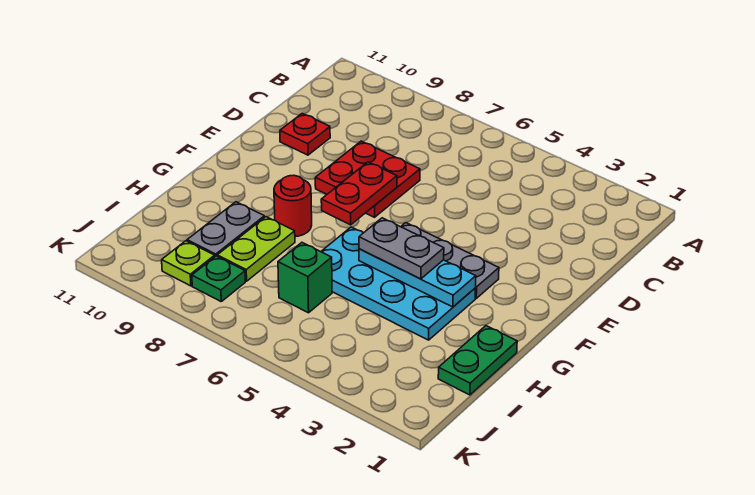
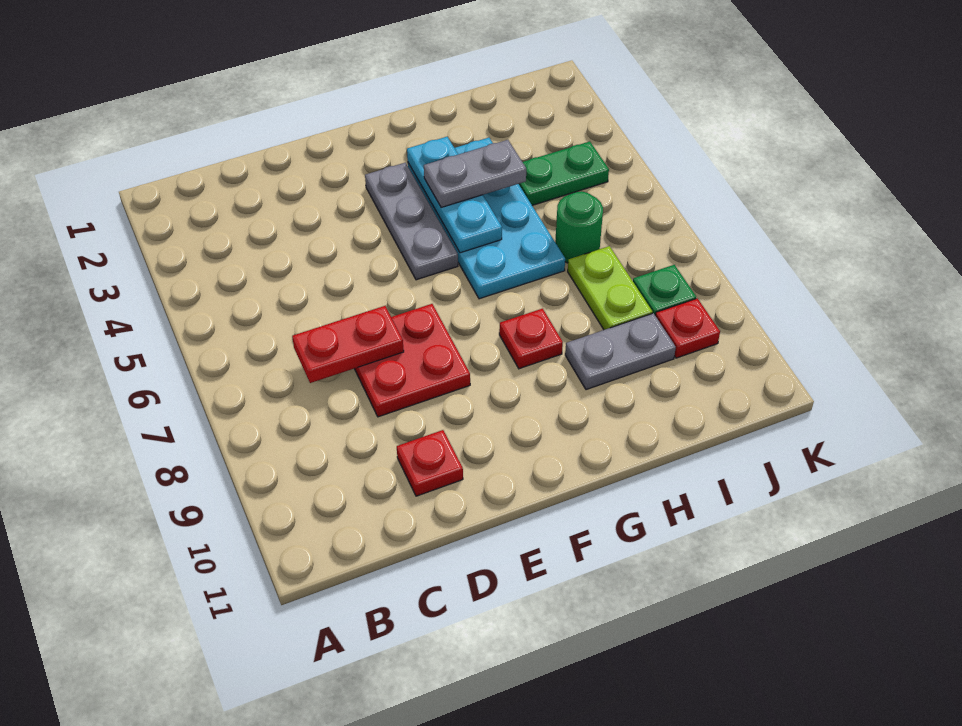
red 1x2 plate [321,162,397,225] -> red 1x2 plate moved to [292,306,404,383]
grey 1x2 plate [359,218,444,279] -> grey 1x2 plate turned to [424,140,526,207]
red 1x1 round brick [274,175,312,237] -> red 1x1 plate [499,309,563,369]
green 1x2 plate [438,326,517,395] -> green 1x2 plate moved to [519,141,609,205]
lime 1x2 plate [217,217,295,281] -> lime 1x2 plate turned to [568,246,652,330]
green 1x1 brick [278,243,332,313] -> green 1x1 round brick [555,191,603,263]
lime 1x1 plate [162,241,215,286] -> red 1x1 plate [655,298,720,358]

